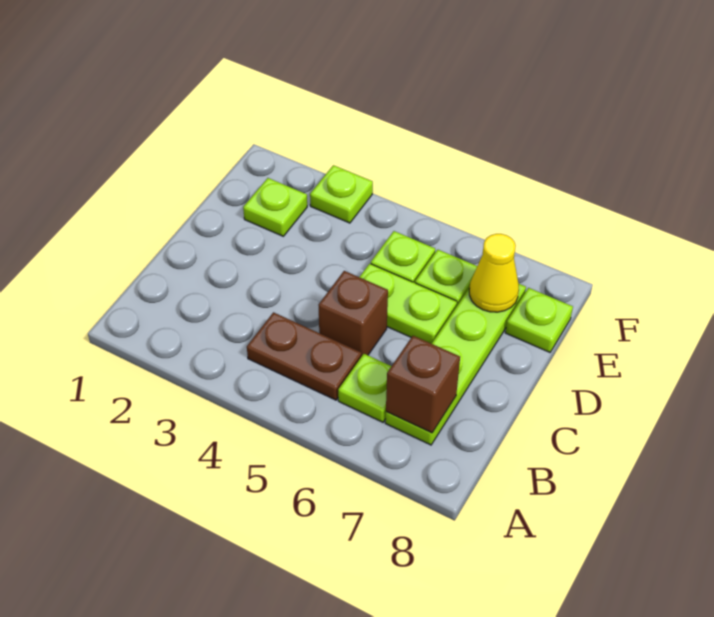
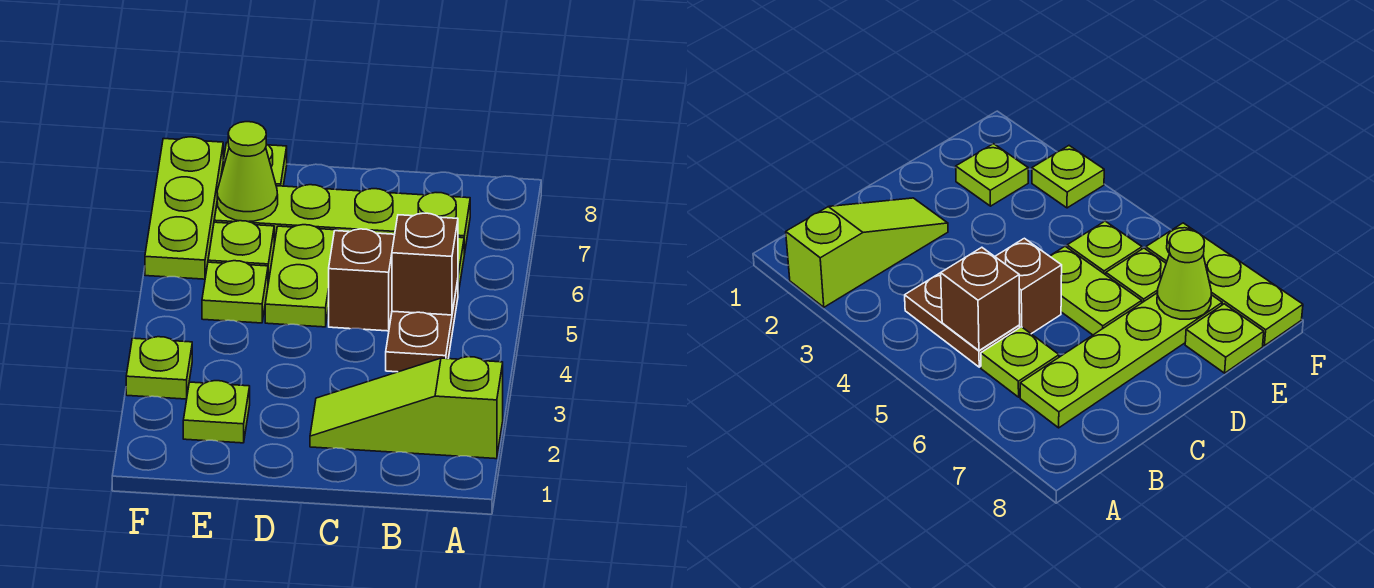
none -> lime 1x3 slope [310,357,503,459]
brown 1x1 brick [386,336,460,433] -> brown 1x1 brick moved to [392,213,458,315]
yellow 1x1 cone [469,234,519,312] -> lime 1x1 cone [217,122,278,222]
none -> lime 1x3 plate [145,137,223,279]

